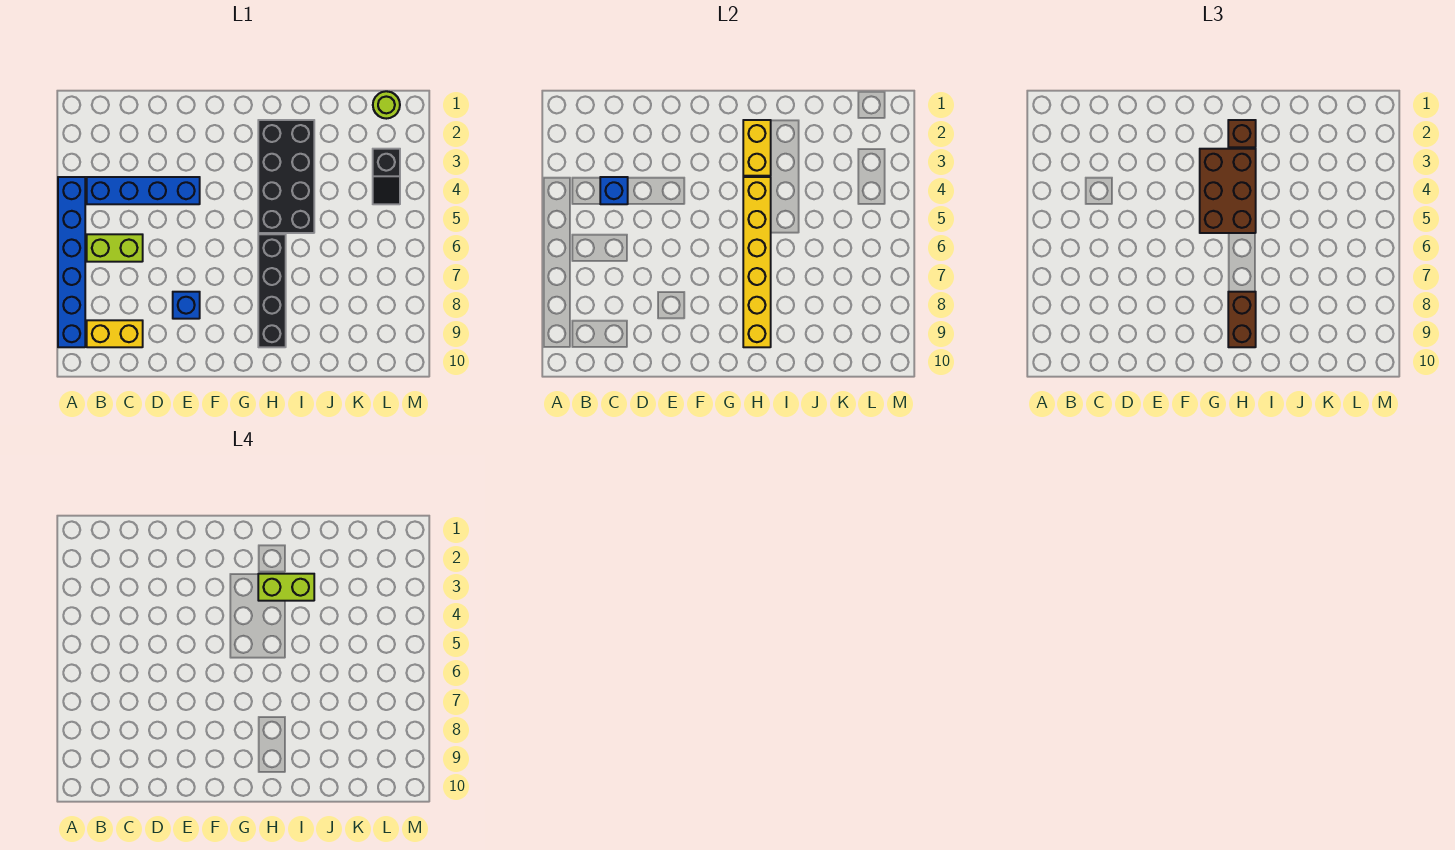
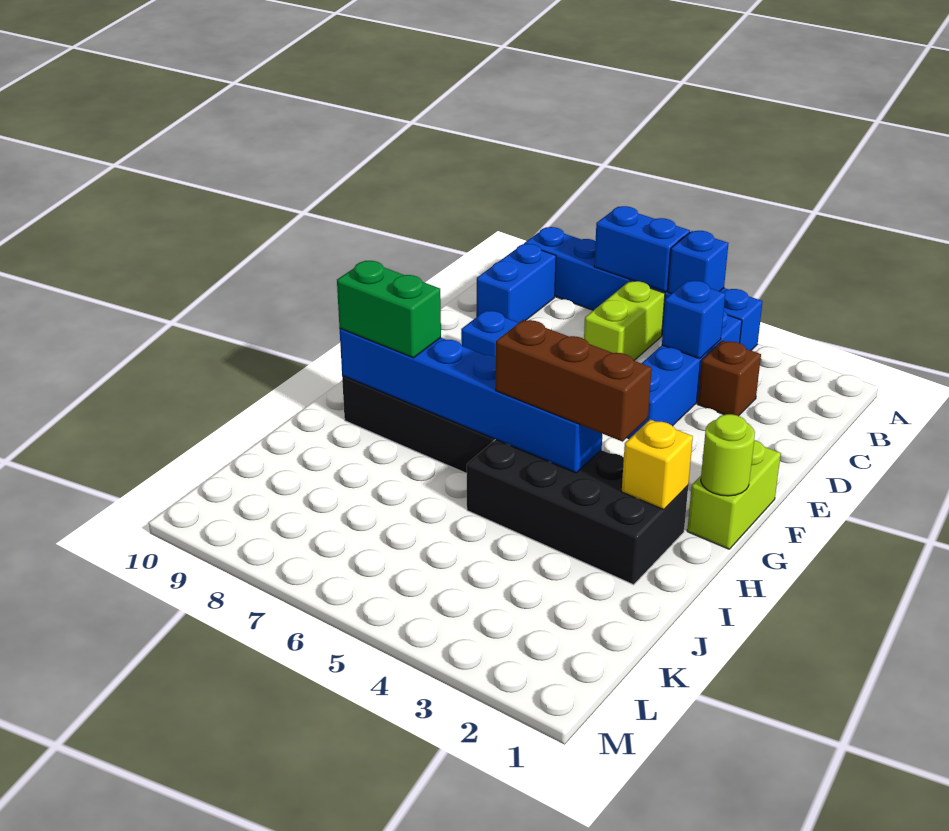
none -> blue 1x1 brick [668,231,729,294]
none -> blue 1x2 brick [594,206,690,292]
yellow 1x2 brick [87,320,143,347] -> blue 1x2 brick [476,244,556,323]
brown 2x3 brick [1200,149,1256,233] -> brown 1x3 brick [496,320,652,442]
yellow 1x2 brick [743,120,771,176] -> yellow 1x1 brick [622,419,693,510]
brown 1x1 brick [1228,120,1256,147] -> brown 1x1 brick moved to [698,341,761,416]
lime 1x2 brick [258,574,314,601] -> lime 1x2 brick moved to [687,440,781,549]
yellow 1x6 brick [743,177,771,347] -> blue 1x6 brick [340,329,602,473]
brown 1x2 brick [1228,292,1256,347] -> green 1x2 brick [337,261,441,358]
lime 1x1 round brick [373,91,400,119] -> lime 1x1 round brick moved to [701,414,755,496]
black 1x2 slope [373,149,400,204] -> none

